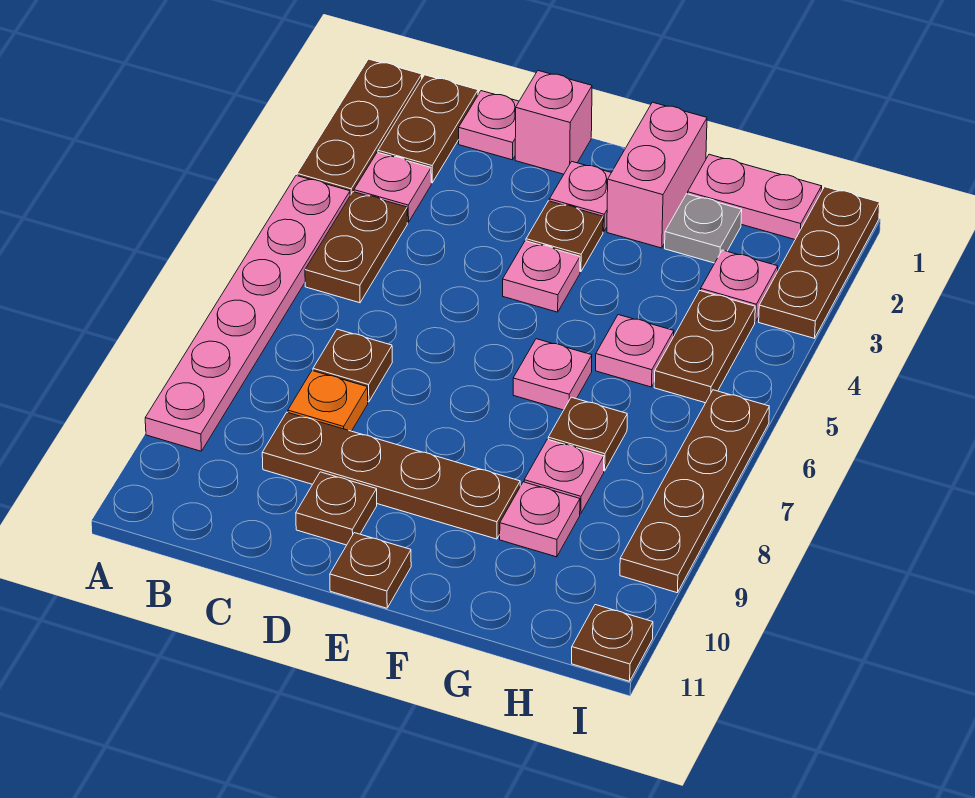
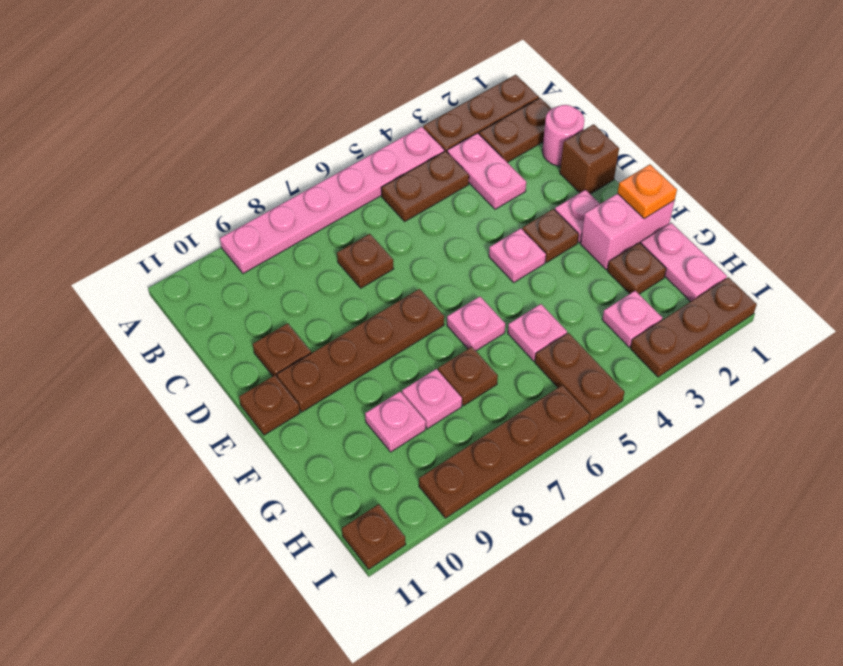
pink 1x1 plate [354,152,431,222] -> pink 1x2 plate [447,133,526,209]
pink 1x1 plate [459,91,519,160] -> pink 1x1 round brick [542,105,584,166]
orange 1x1 plate [288,371,368,431] -> orange 1x1 plate moved to [618,165,677,219]
brown 1x4 plate [262,412,520,539] -> brown 1x4 plate turned to [277,289,444,412]
pink 1x1 brick [515,71,592,174] -> brown 1x1 brick [560,124,619,194]
grey 1x1 plate [665,194,742,263] -> brown 1x1 plate [607,243,666,294]
brown 1x2 plate [654,291,755,403] -> brown 1x2 plate turned to [535,333,625,422]

